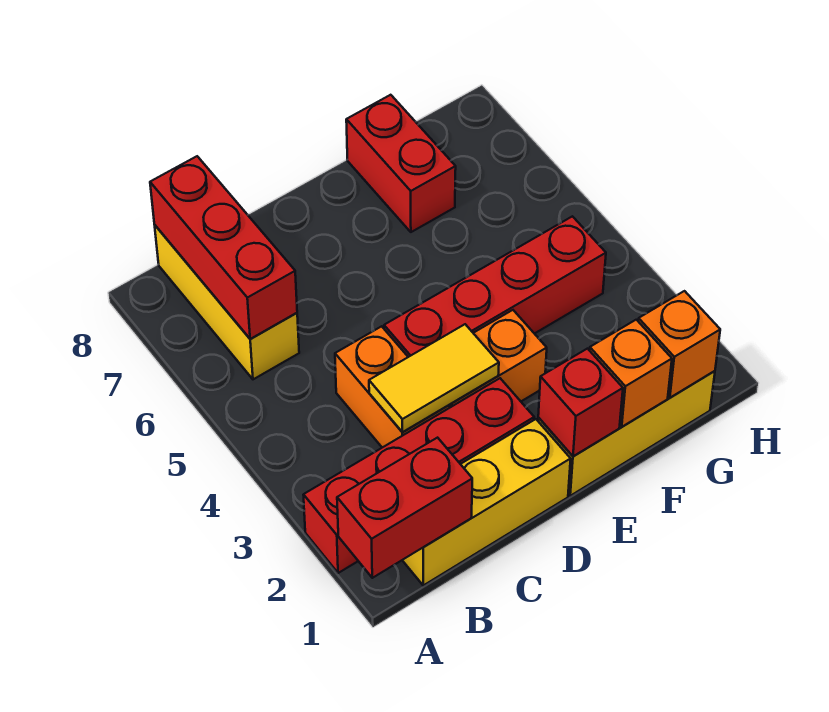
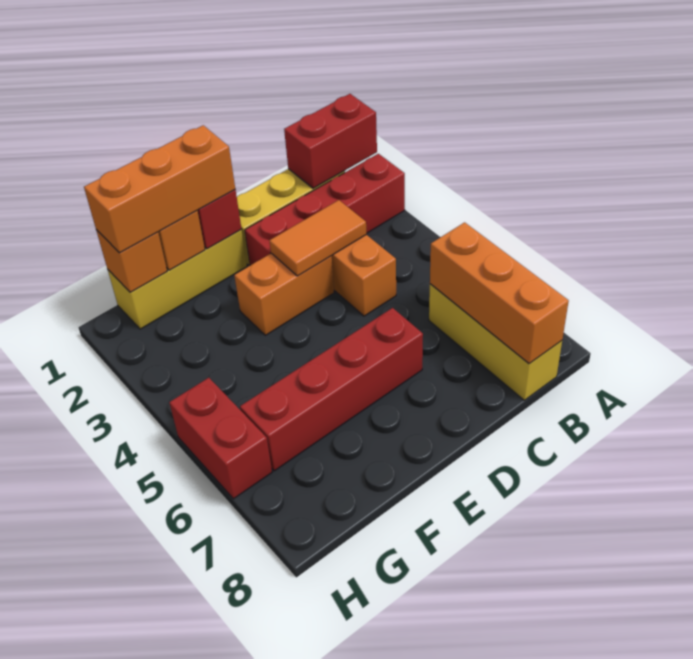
red 1x3 brick [150,156,297,339] -> orange 1x3 brick [430,222,569,364]
yellow 1x2 tile [369,324,499,432] -> orange 1x2 tile [270,200,367,276]
red 1x4 brick [384,216,606,357] -> red 1x4 brick moved to [240,308,423,471]
none -> orange 1x3 brick [84,125,235,253]
red 1x2 brick [346,95,456,232] -> red 1x2 brick moved to [169,378,272,499]

